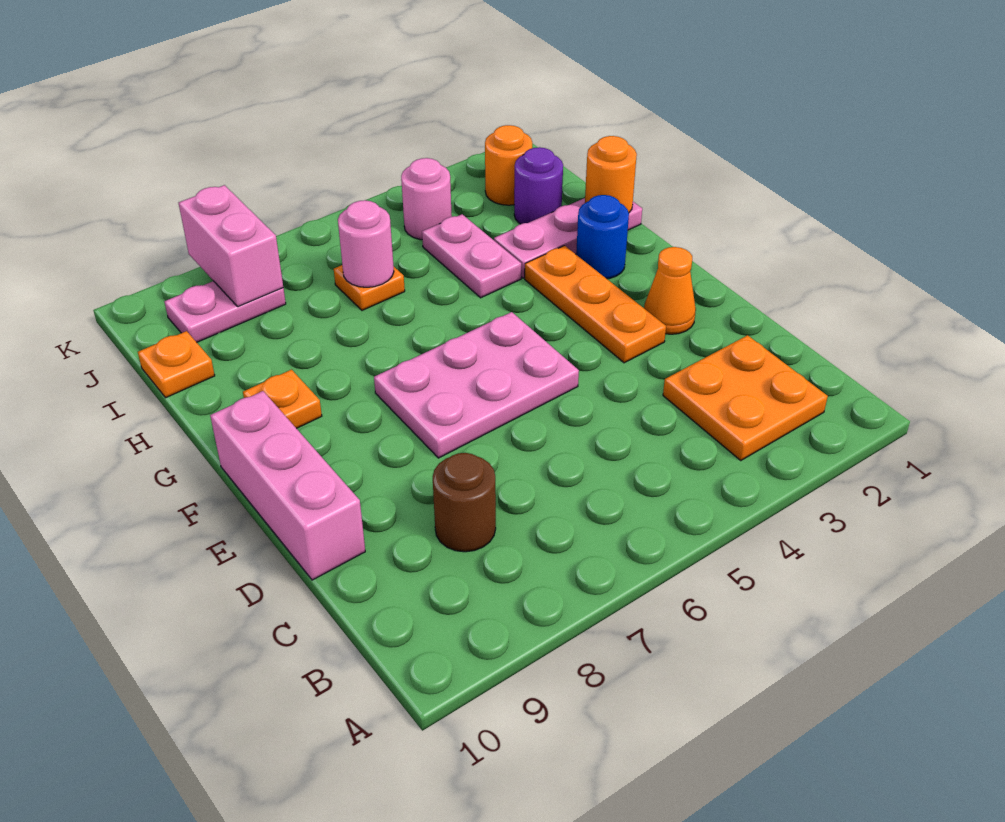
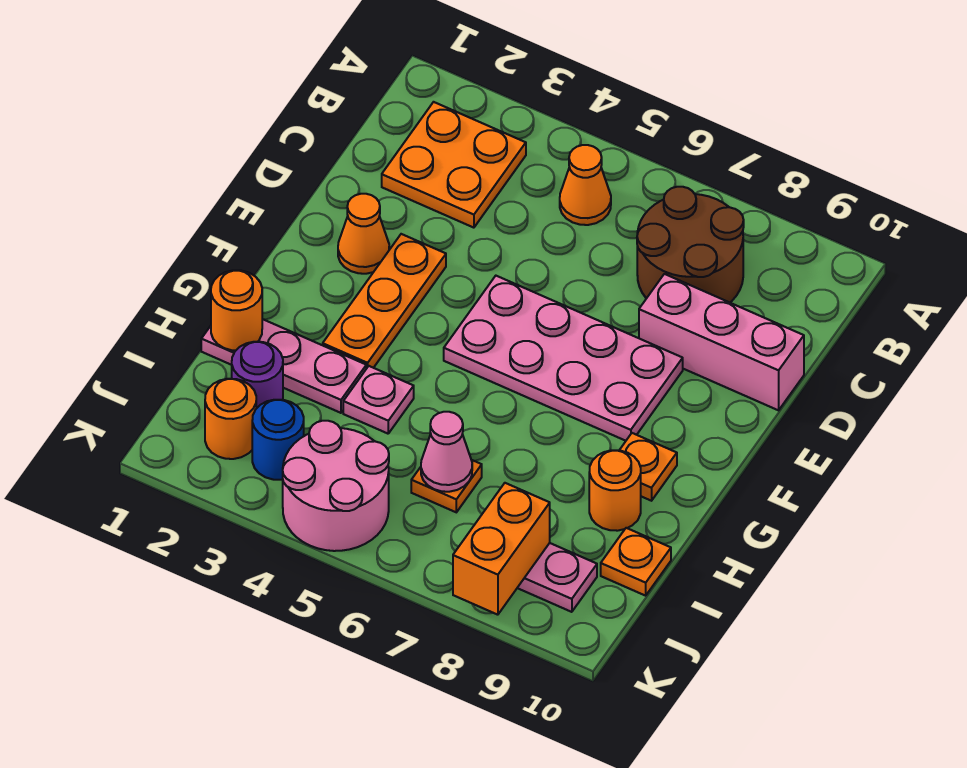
none -> orange 1x1 cone [560,145,611,225]
brown 1x1 round brick [433,453,496,552] -> brown 2x2 round brick [637,187,744,302]
pink 1x3 brick [210,391,365,580] -> pink 1x3 brick turned to [639,274,804,410]
pink 2x3 plate [374,312,579,458] -> pink 2x4 plate [444,276,683,441]
blue 1x1 round brick [576,195,629,279] -> blue 1x1 round brick moved to [252,400,304,480]
pink 1x2 plate [422,214,521,298] -> pink 1x1 plate [343,366,414,434]
none -> orange 1x1 round brick [589,450,641,531]
pink 1x1 round brick [338,200,394,287] -> pink 1x1 cone [421,412,472,492]
pink 1x1 round brick [401,158,452,240] -> pink 2x2 round brick [283,421,389,551]
pink 1x2 brick [179,185,283,307] -> orange 1x2 brick [453,483,550,615]

